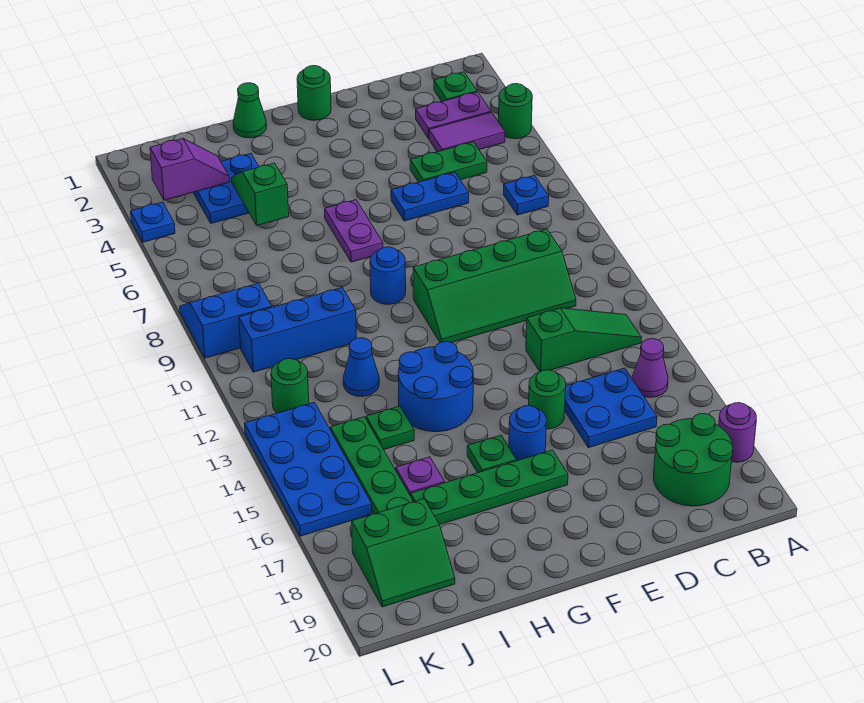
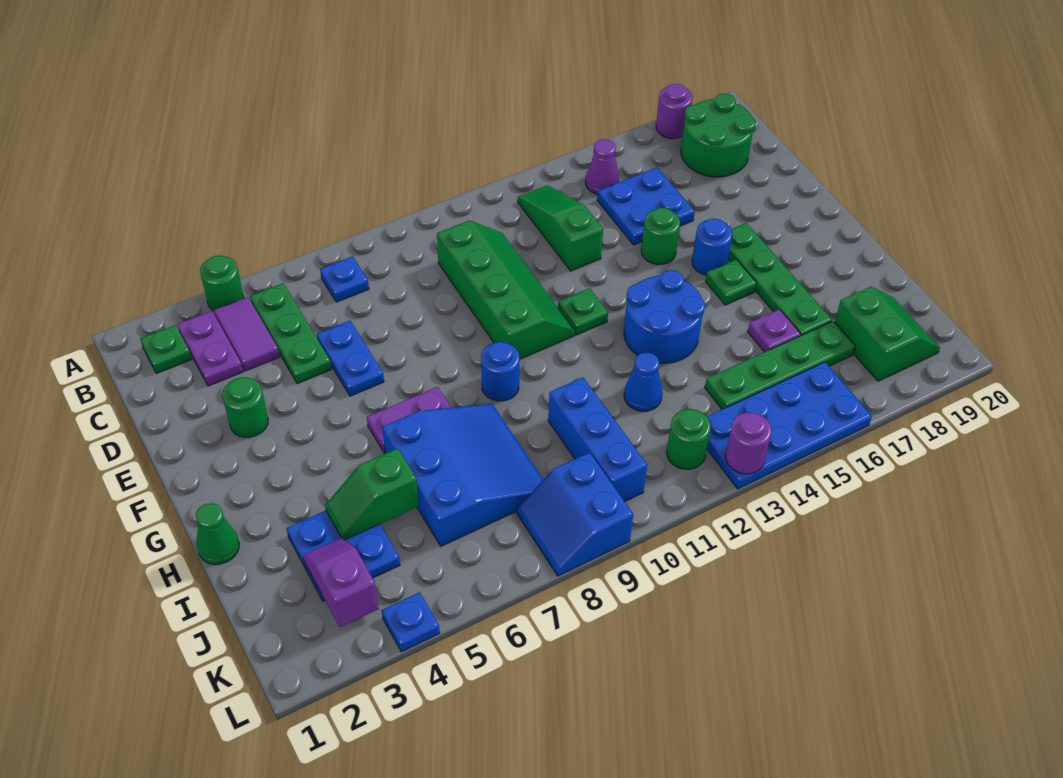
green 1x2 plate [410,142,487,182] -> green 1x3 plate [250,283,331,384]
green 1x1 round brick [297,66,331,120] -> green 1x1 round brick moved to [222,377,268,437]
none -> blue 3x3 slope [382,404,543,546]
green 1x1 plate [366,406,414,450] -> green 1x1 plate moved to [558,288,608,335]
none -> purple 1x1 round brick [725,413,772,474]

